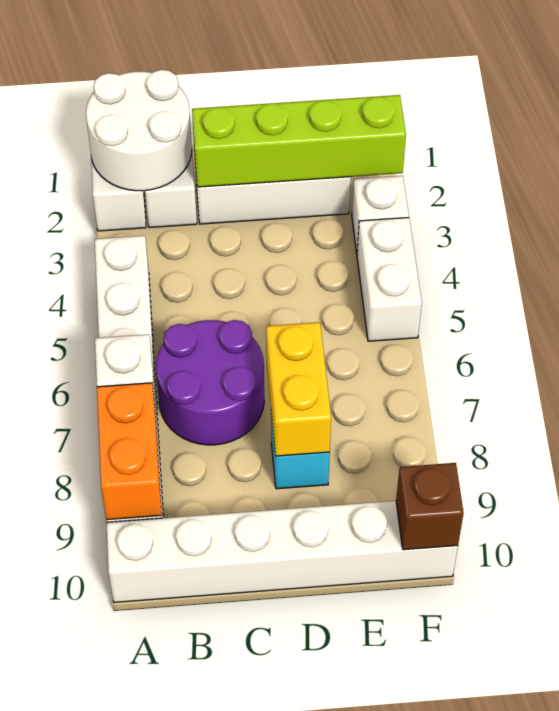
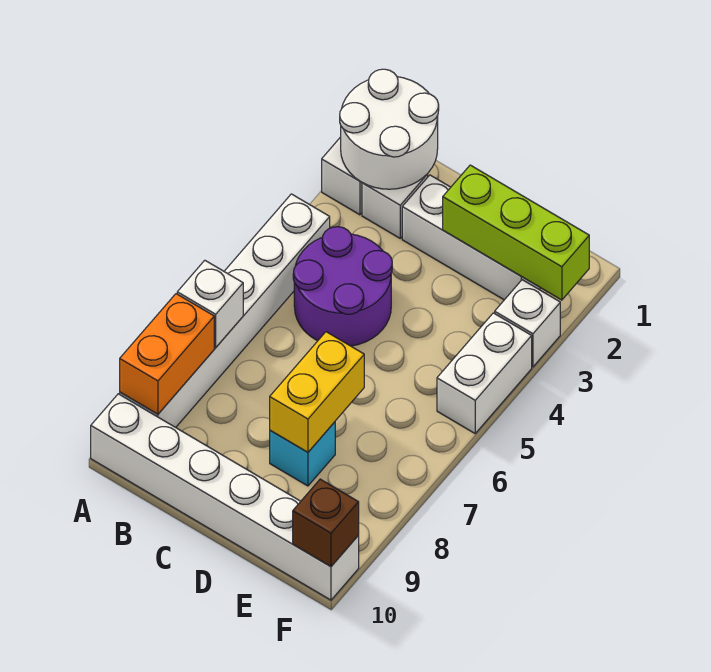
purple 2x2 round brick [156,320,264,445] -> purple 2x2 round brick moved to [293,227,392,346]
lime 1x4 brick [192,95,406,187] -> lime 1x3 brick [443,165,589,300]

